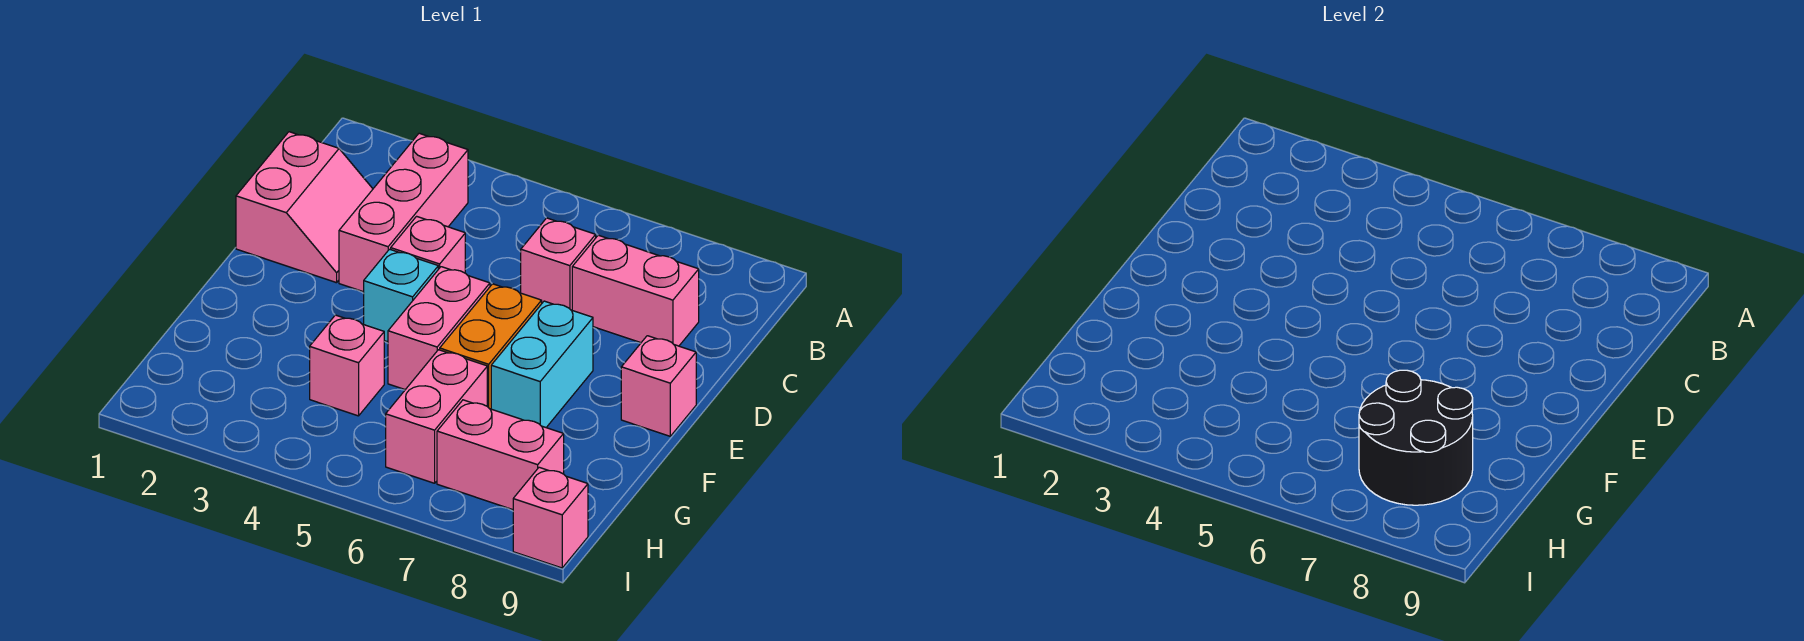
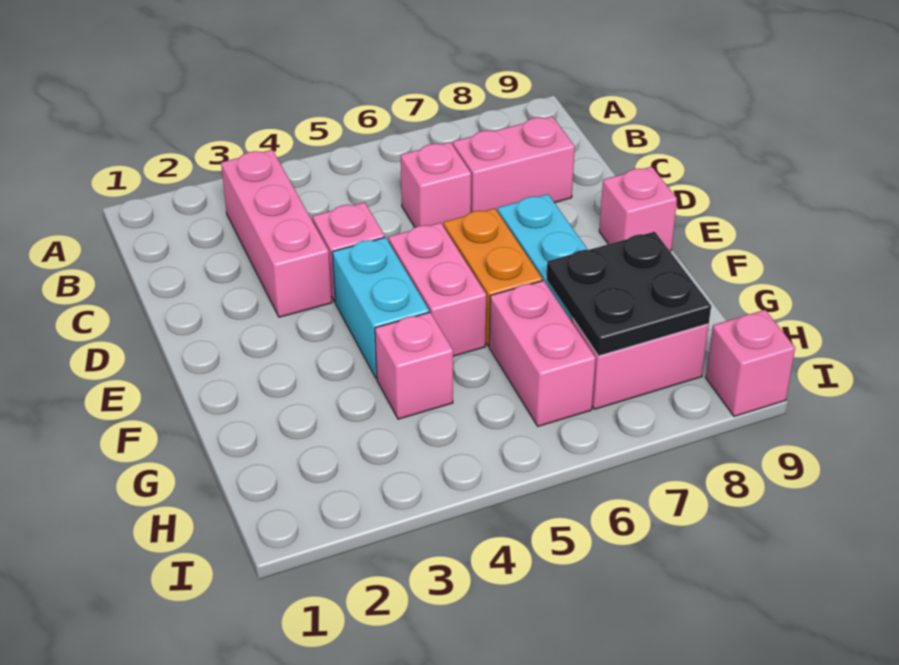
pink 2x2 slope [236,132,373,283] -> none
cyan 1x1 brick [364,249,438,342] -> cyan 1x2 brick [332,237,429,378]
black 2x2 round brick [1359,370,1473,505] -> black 2x2 plate [546,232,711,356]

